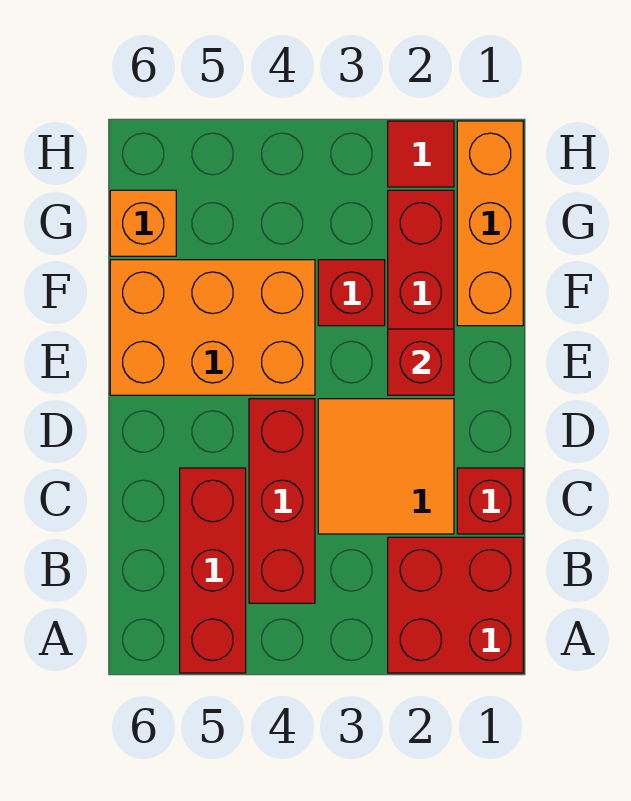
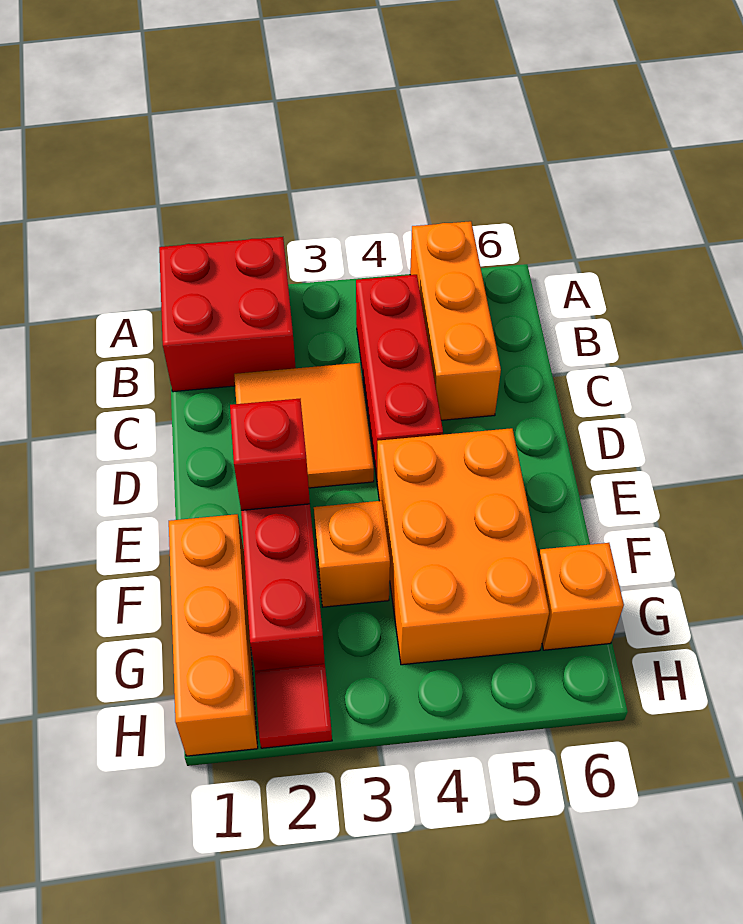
red 1x3 brick [180,468,246,673] -> orange 1x3 brick [410,221,501,420]
red 1x1 brick [457,468,523,534] -> none
orange 2x3 brick [110,260,315,395] -> orange 2x3 brick turned to [377,428,549,665]
red 1x1 brick [318,260,385,326] -> orange 1x1 brick [314,501,390,607]

